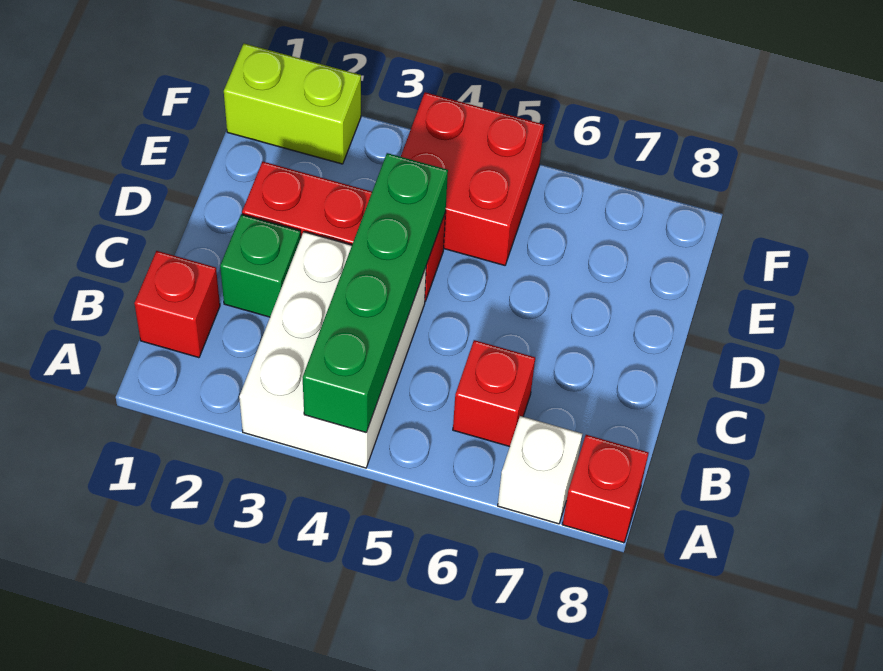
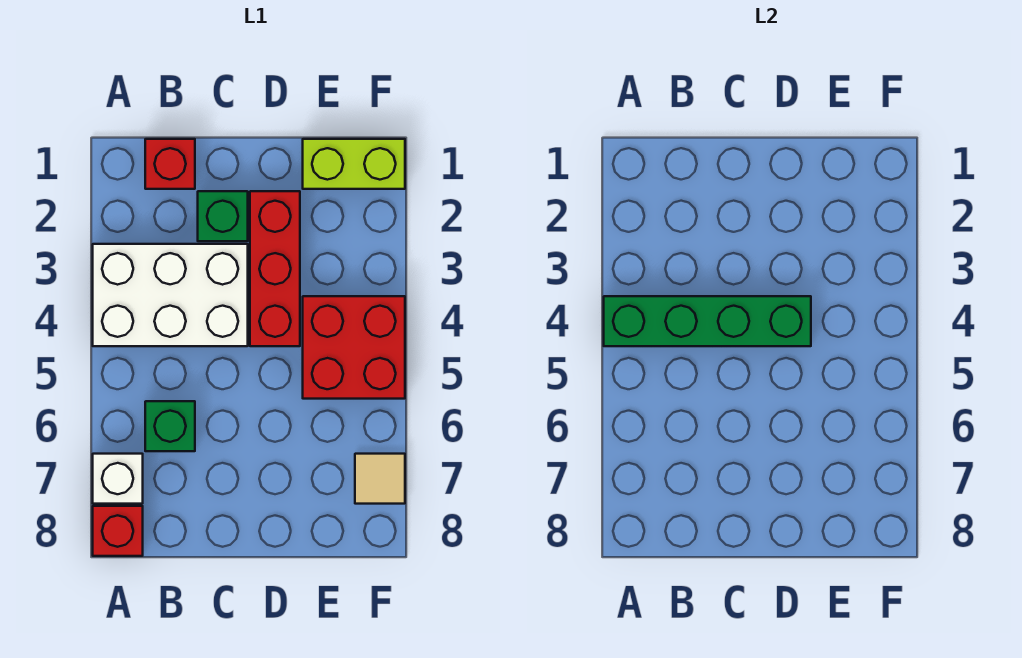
red 1x1 brick [453,340,535,447] -> green 1x1 brick [145,401,195,451]
lime 1x2 brick [224,43,361,164] -> lime 1x2 brick turned to [303,139,405,189]
none -> tan 1x1 tile [355,454,405,504]

